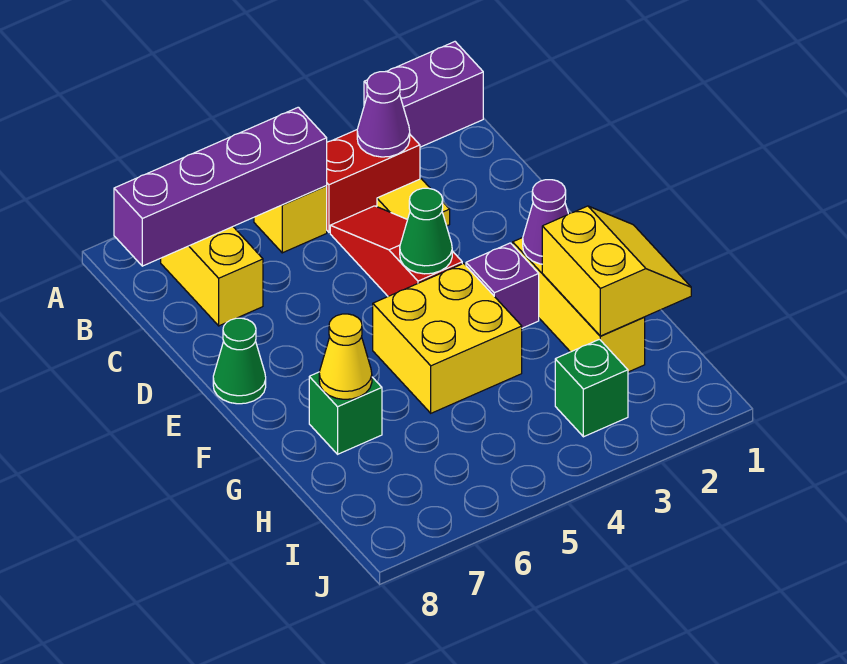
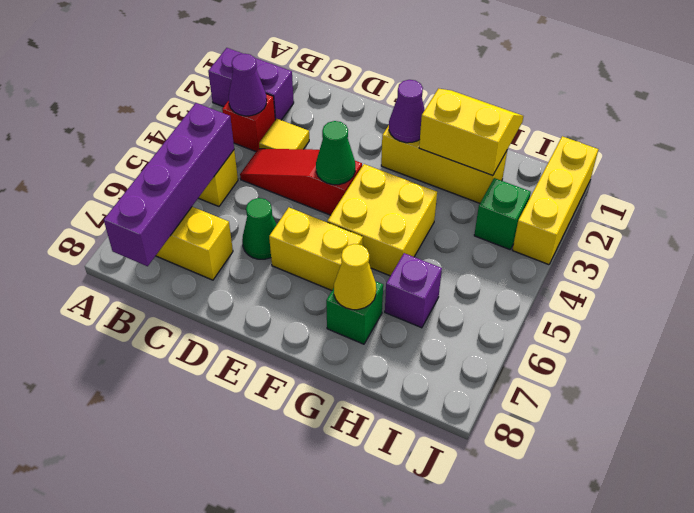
purple 1x2 brick [364,42,483,147] -> purple 1x2 brick turned to [208,48,294,120]
red 1x2 brick [326,130,420,232] -> red 1x1 brick [222,94,275,151]
none -> yellow 1x2 brick [269,208,363,290]
green 1x1 cone [213,318,266,404] -> green 1x1 cone moved to [242,198,277,259]
purple 1x1 brick [466,243,539,328] -> purple 1x1 brick moved to [385,253,442,328]
none -> yellow 1x3 brick [513,136,598,265]

